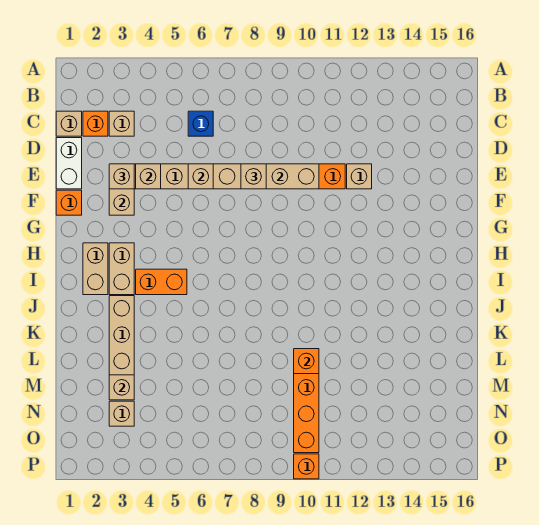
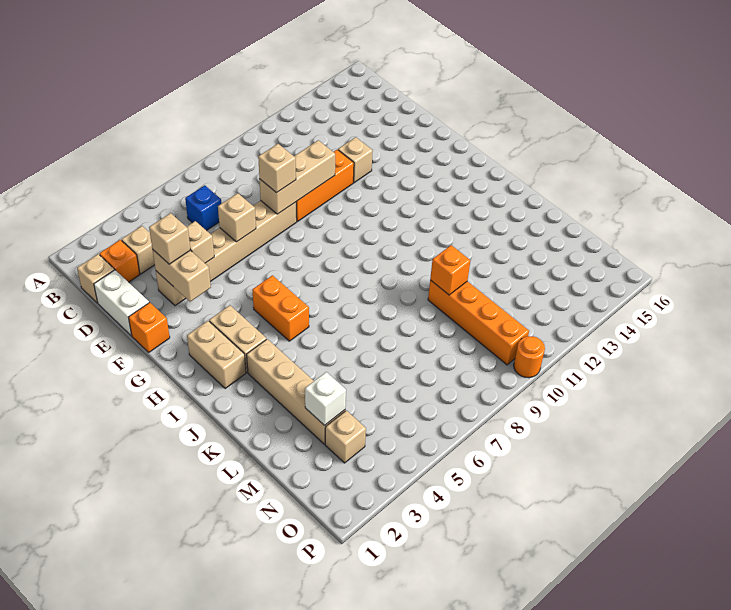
orange 1x2 brick [136,269,187,295] -> orange 1x2 brick turned to [252,275,309,341]
tan 1x1 brick [109,375,134,400] -> white 1x1 brick [305,372,346,426]
orange 1x1 brick [294,454,319,479] -> orange 1x1 round brick [514,336,545,378]

